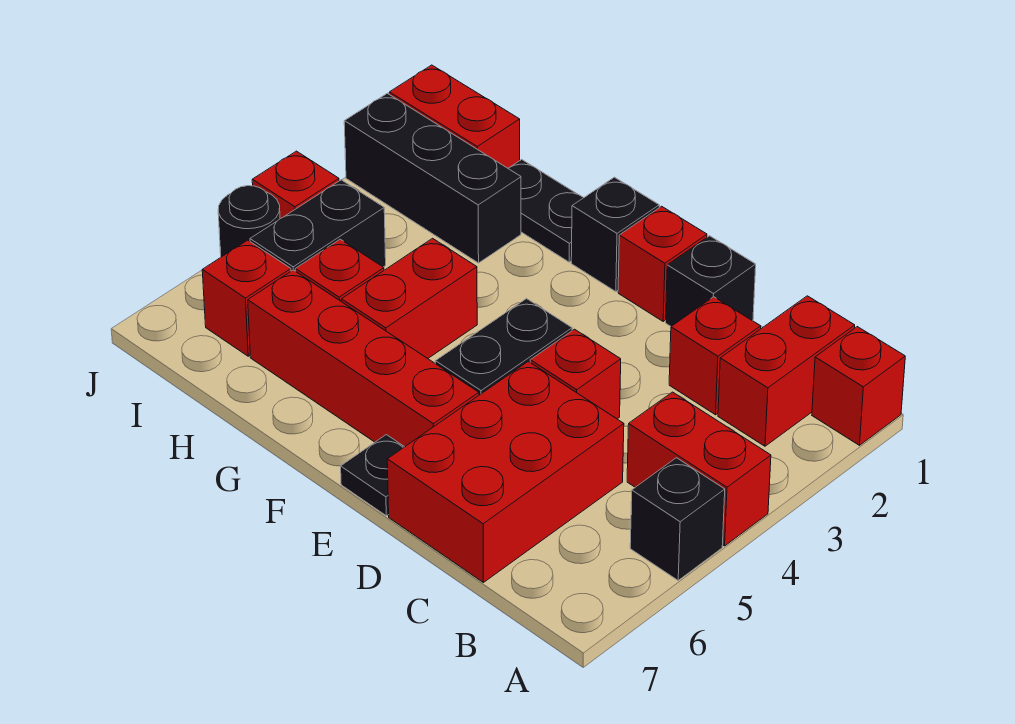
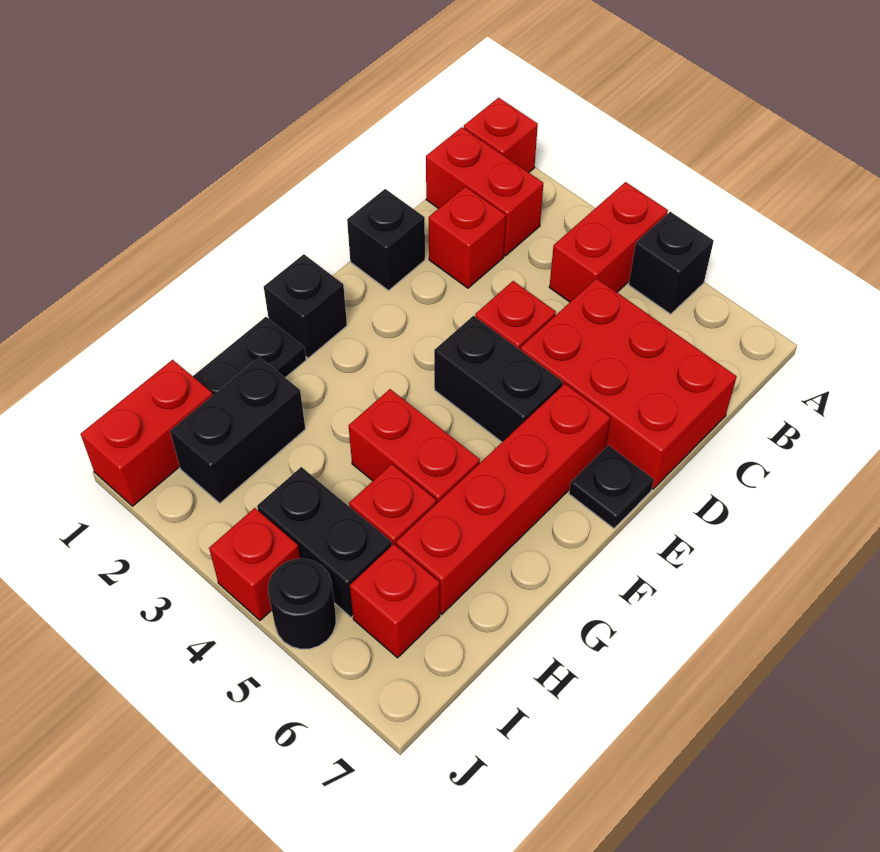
red 1x1 brick [618,206,707,321] -> none
black 1x3 brick [344,93,521,263] -> black 1x2 brick [170,357,305,503]

